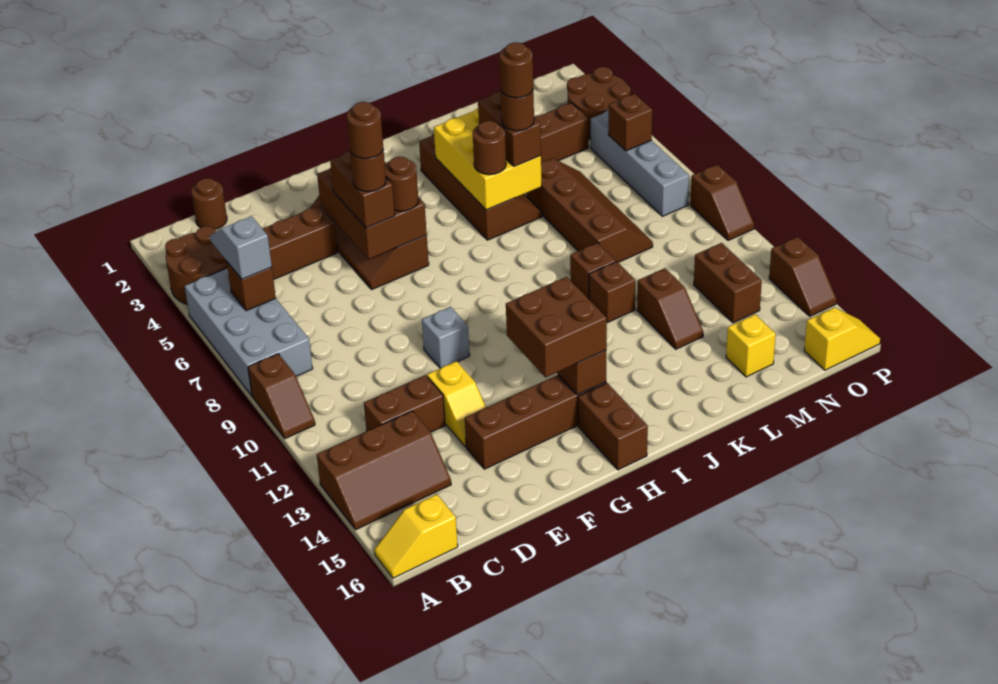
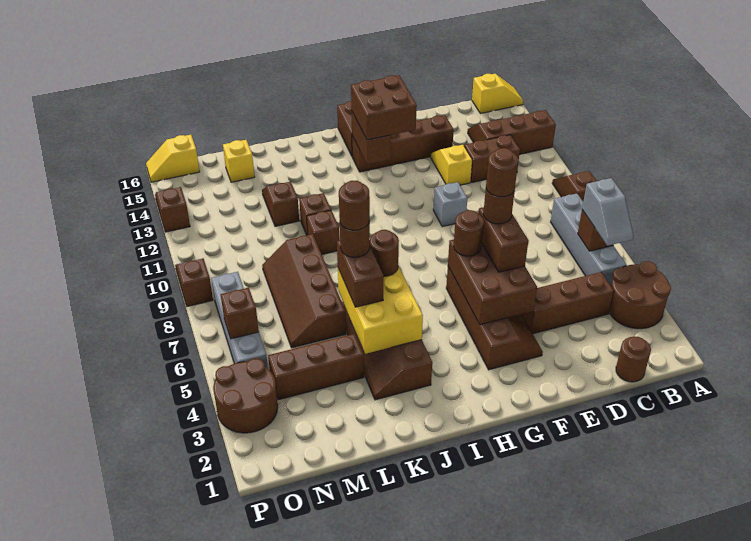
grey 2x4 brick [185,268,313,396] -> grey 1x4 brick [551,193,626,286]
brown 1x2 brick [694,243,762,323] -> none

